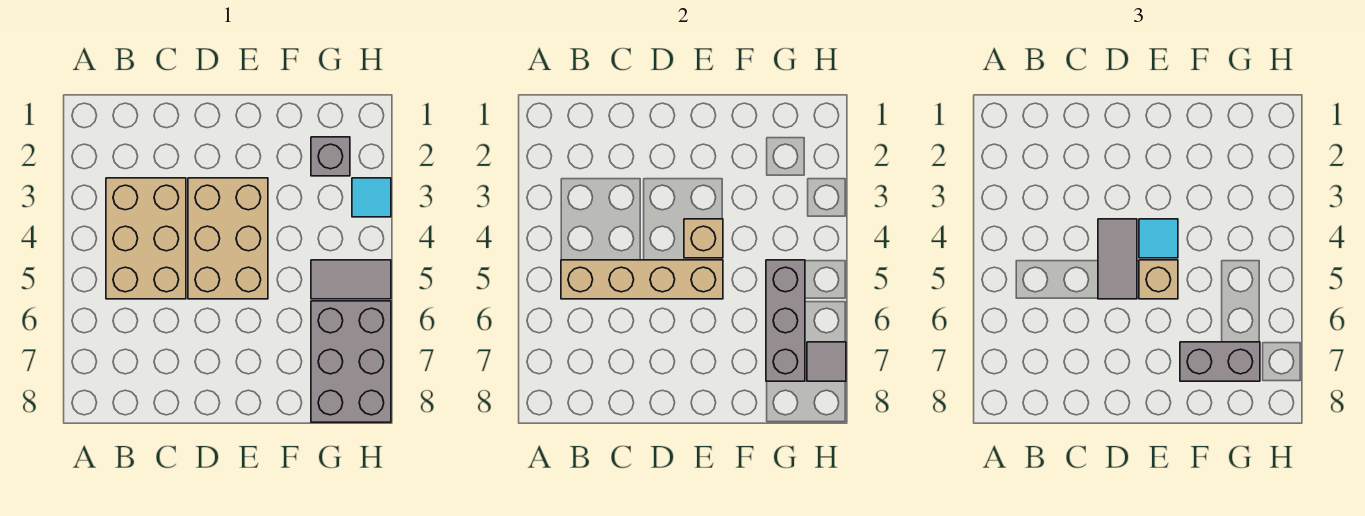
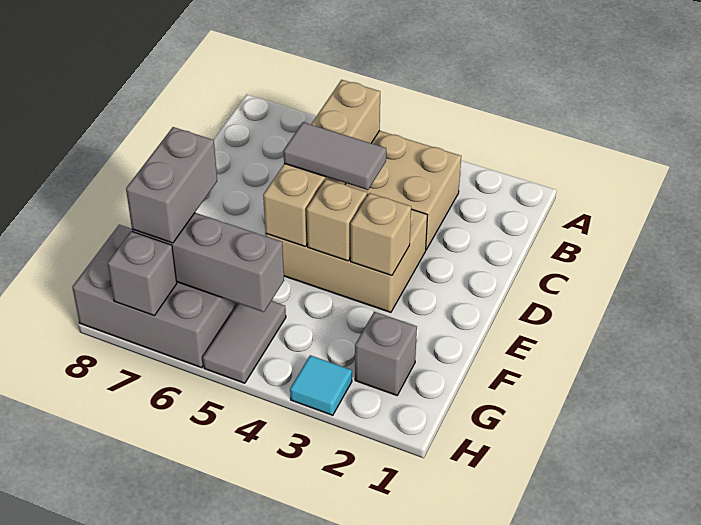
cyan 1x1 tile [1139,219,1178,258] -> none
tan 1x1 brick [1139,260,1178,299] -> tan 1x1 brick moved to [351,193,411,276]
grey 1x1 tile [807,342,846,381] -> grey 1x1 brick [108,231,177,316]

